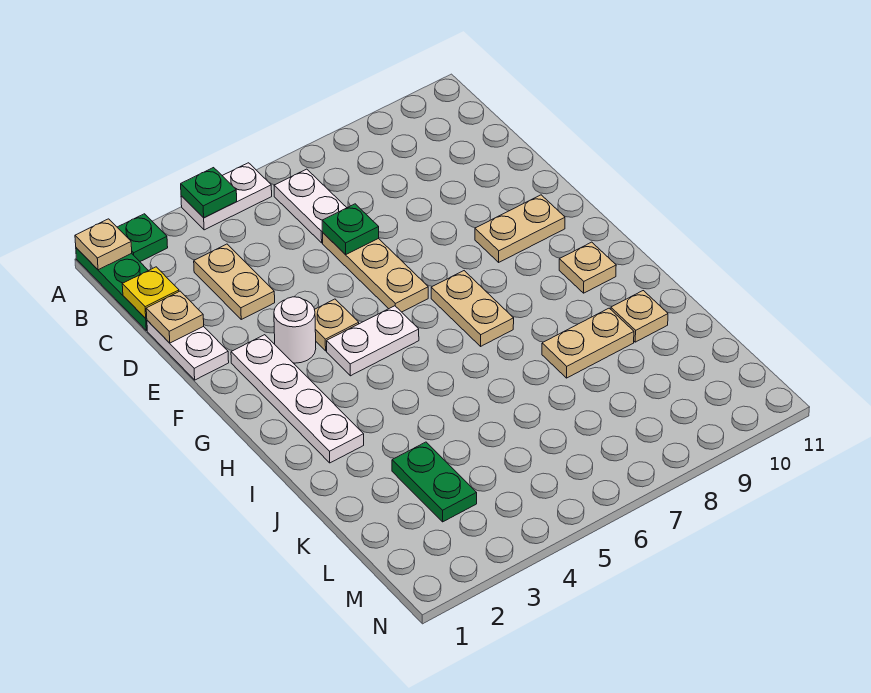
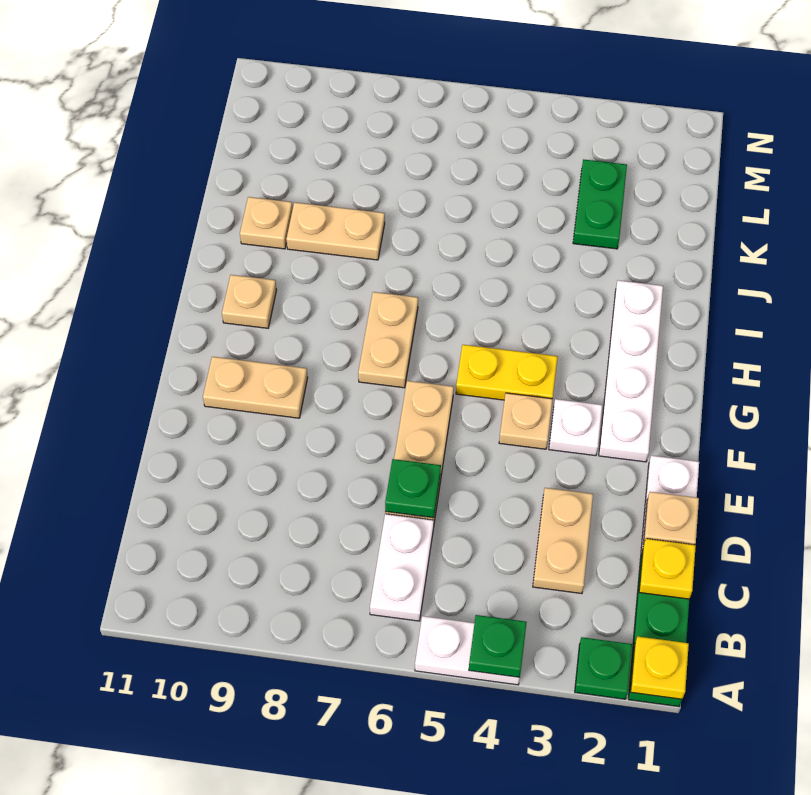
tan 1x1 plate [75,219,132,270] -> yellow 1x1 plate [631,636,689,699]
white 1x1 round brick [274,297,316,363] -> white 1x1 plate [549,399,602,456]
white 1x2 plate [327,306,419,376] -> yellow 1x2 plate [456,345,558,400]

